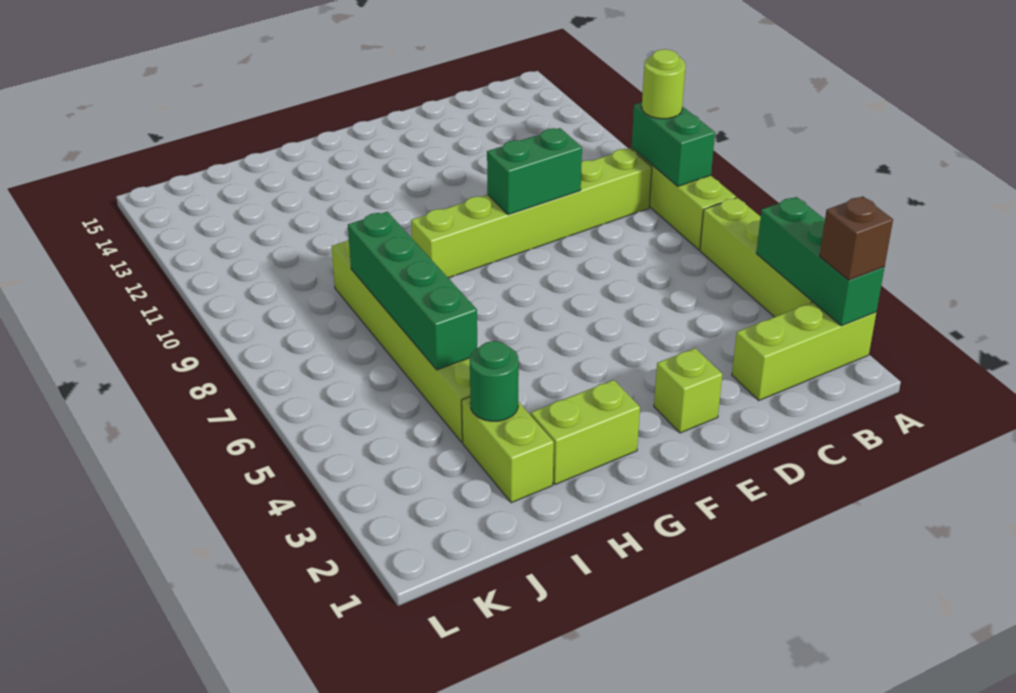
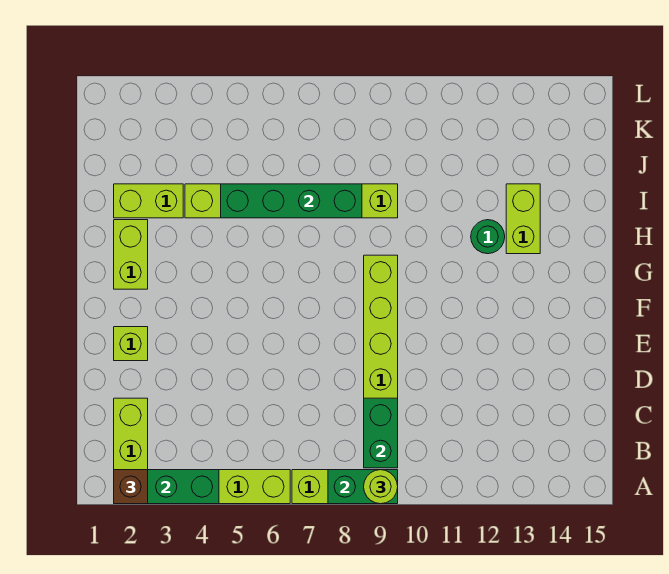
green 1x2 brick [487,128,582,215] -> green 1x2 brick moved to [364,398,398,468]
none -> lime 1x2 brick [506,184,540,254]
green 1x1 round brick [470,341,519,421] -> green 1x1 round brick moved to [471,220,505,254]

